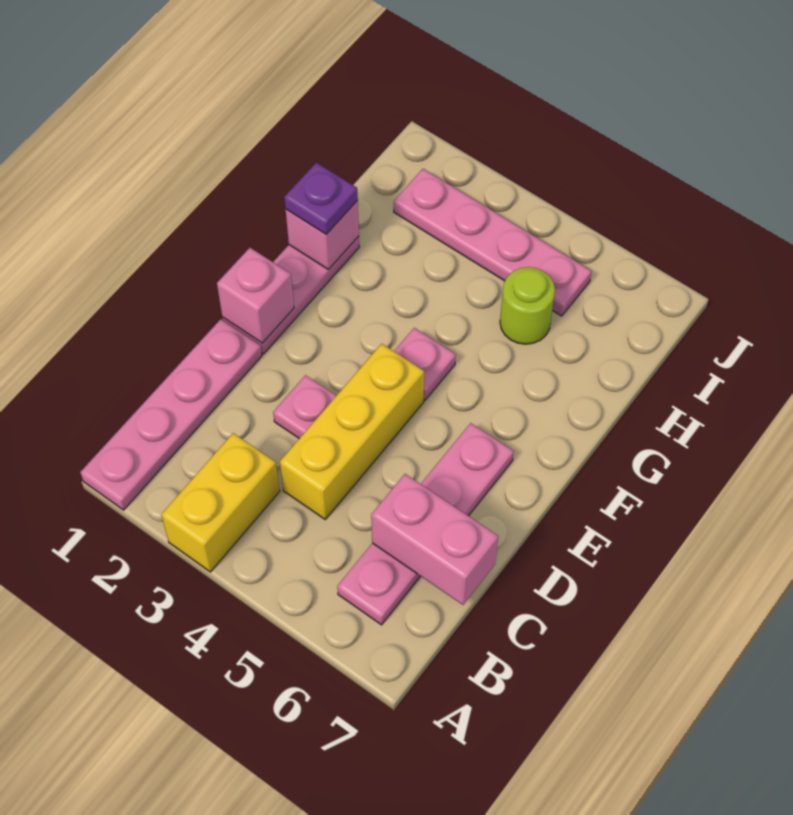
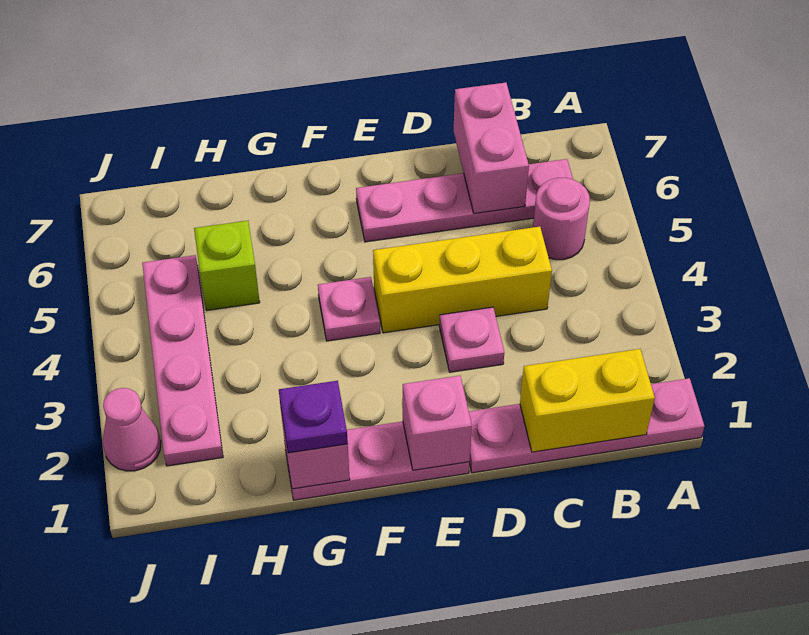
yellow 1x2 brick [161,433,280,572] -> yellow 1x2 brick moved to [520,349,655,452]
none -> pink 1x1 round brick [533,178,590,260]
lime 1x1 round brick [500,267,555,344] -> lime 1x1 brick [194,221,260,310]
none -> pink 1x1 cone [103,388,161,471]

